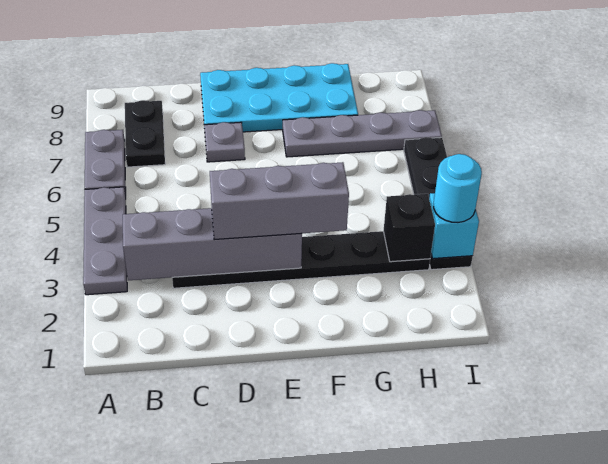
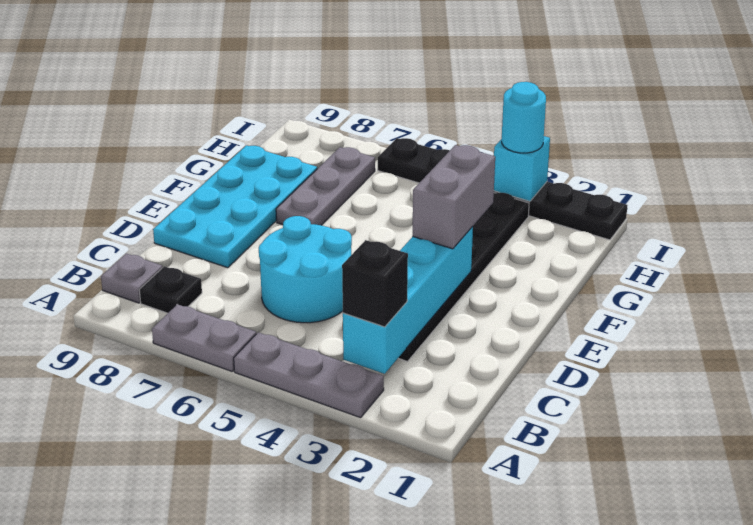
grey 1x4 brick [123,208,302,280] -> cyan 1x4 brick [343,226,473,374]
black 1x2 plate [125,100,165,167] -> black 1x1 plate [139,266,202,313]
none -> cyan 2x2 round brick [259,216,352,323]
grey 1x3 brick [210,162,349,240] -> grey 1x2 brick [413,145,495,249]
grey 1x1 plate [204,122,245,162] -> grey 1x1 plate moved to [101,253,163,303]
grey 1x4 plate [283,110,442,157] -> grey 1x3 plate [276,147,375,225]
black 1x1 brick [384,194,435,262] -> black 1x1 brick moved to [342,240,408,327]
black 1x4 plate [404,137,473,270] -> black 1x6 plate [378,138,628,240]

